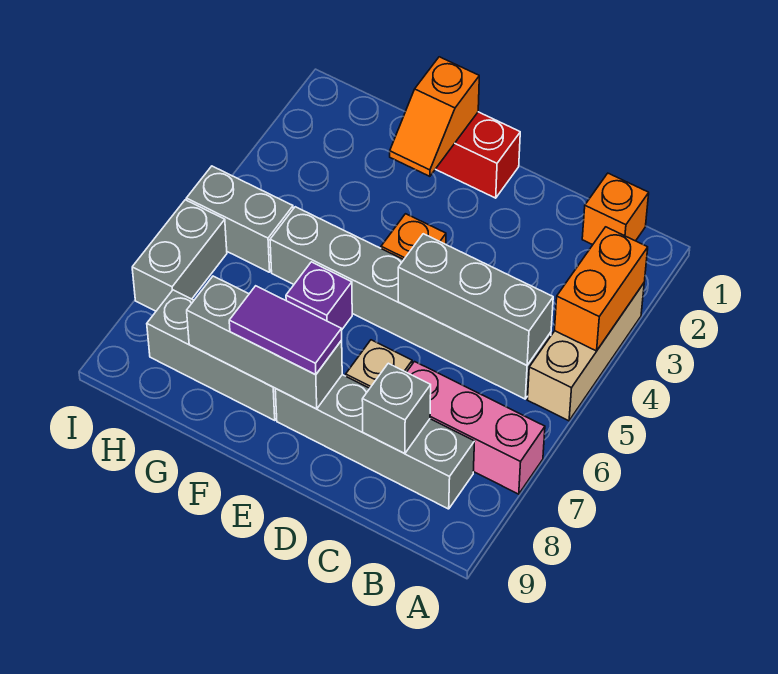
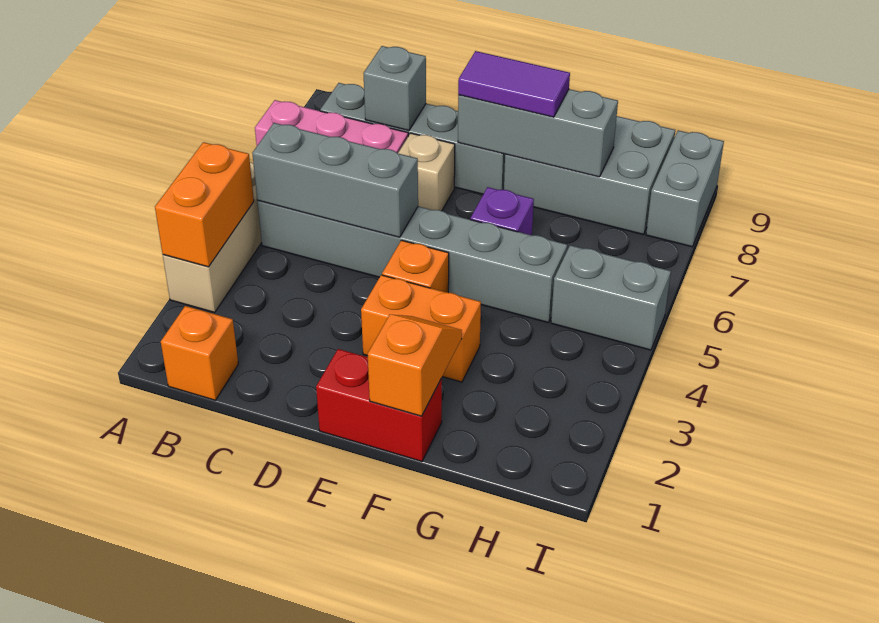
none -> orange 1x2 brick [361,275,481,382]
grey 1x3 brick [147,290,277,420] -> grey 2x3 brick [504,116,675,235]
grey 1x2 brick [132,200,227,311] -> grey 1x2 brick moved to [646,130,724,247]

